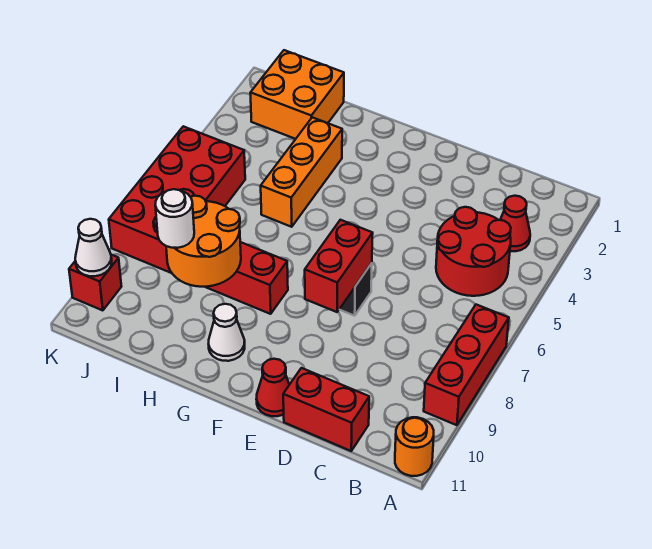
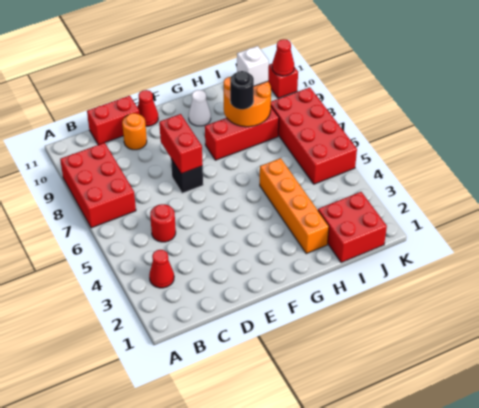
red 1x3 brick [424,305,509,425] -> red 2x3 brick [60,143,136,228]
orange 1x1 round brick [395,417,434,476] -> orange 1x1 round brick moved to [122,113,147,150]
red 2x2 round brick [436,207,511,296] -> red 1x1 round brick [150,204,176,242]
orange 1x3 brick [261,117,342,227] -> orange 1x4 brick [260,158,329,254]
none -> black 1x1 round brick [230,71,254,109]
orange 2x2 brick [251,50,344,139] -> red 2x2 brick [318,192,387,263]
white 1x1 round brick [155,189,194,248] -> white 1x1 brick [237,46,269,86]
white 1x1 cone [75,219,112,276] -> red 1x1 cone [272,39,294,76]

